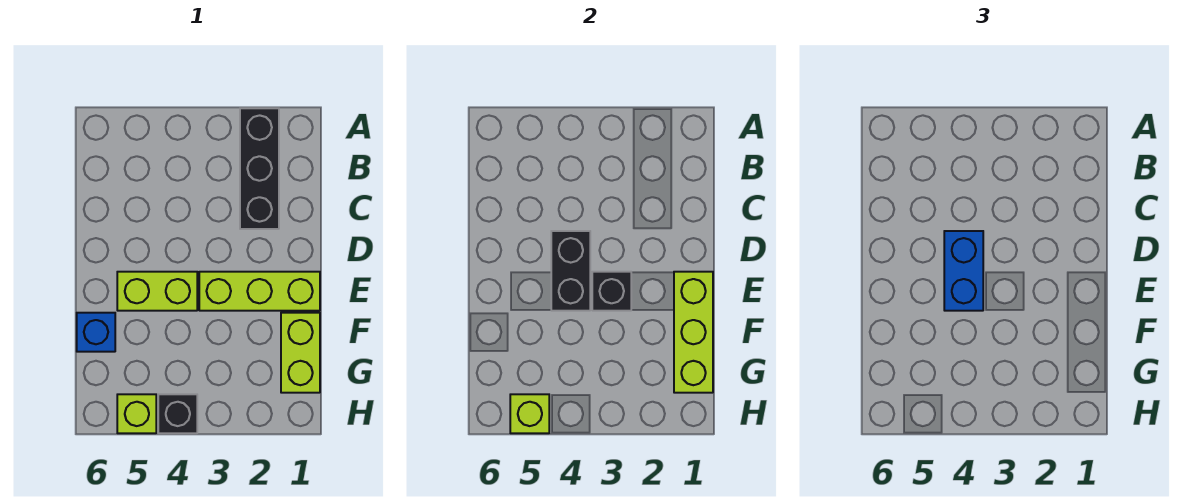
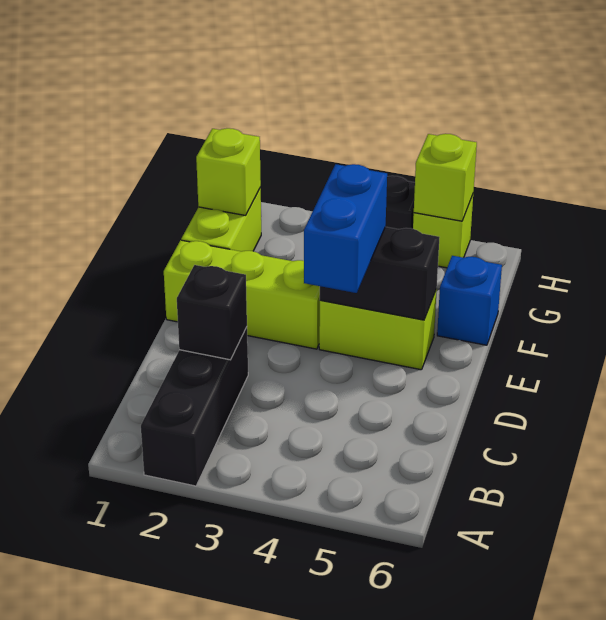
black 1x2 brick [551,231,590,311] -> black 1x2 brick turned to [320,227,439,320]
lime 1x3 brick [674,272,713,393] -> lime 1x1 brick [196,128,261,215]
black 1x1 brick [592,272,631,311] -> black 1x1 brick moved to [177,265,247,360]

